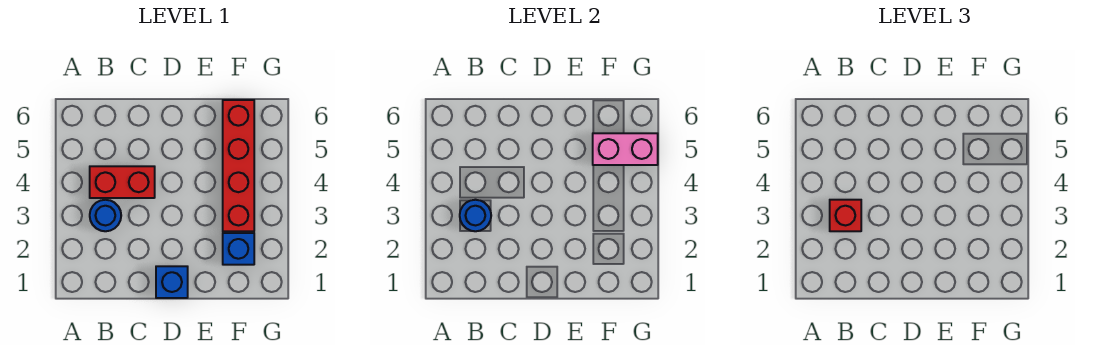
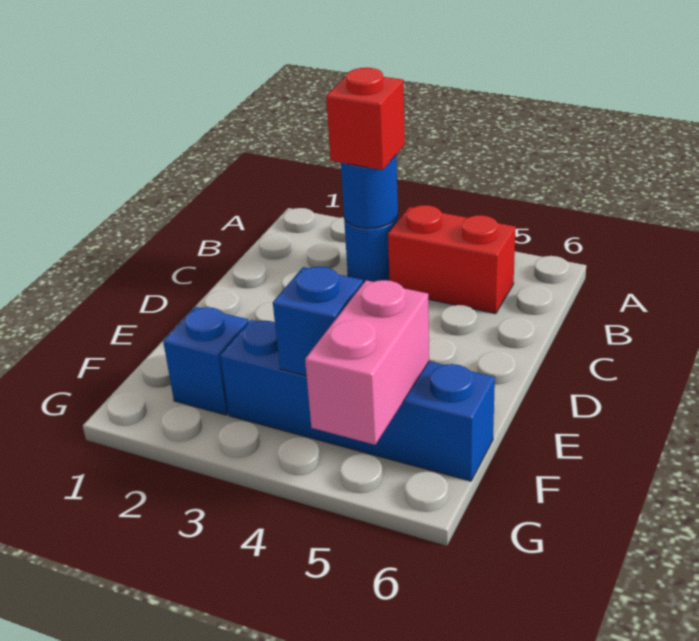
red 1x2 brick [90,166,155,198] -> red 1x2 brick turned to [388,205,516,314]
blue 1x1 brick [156,266,188,298] -> blue 1x1 brick moved to [273,267,363,376]
red 1x4 brick [223,100,254,231] -> blue 1x4 brick [220,320,495,481]

